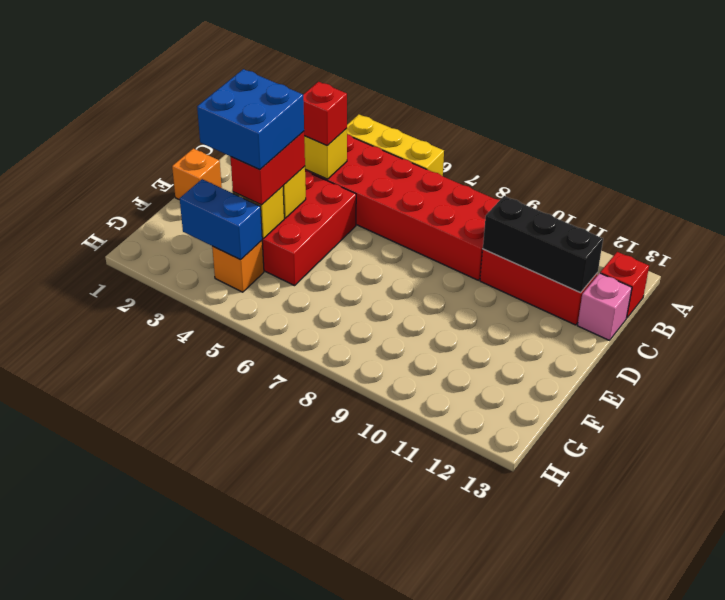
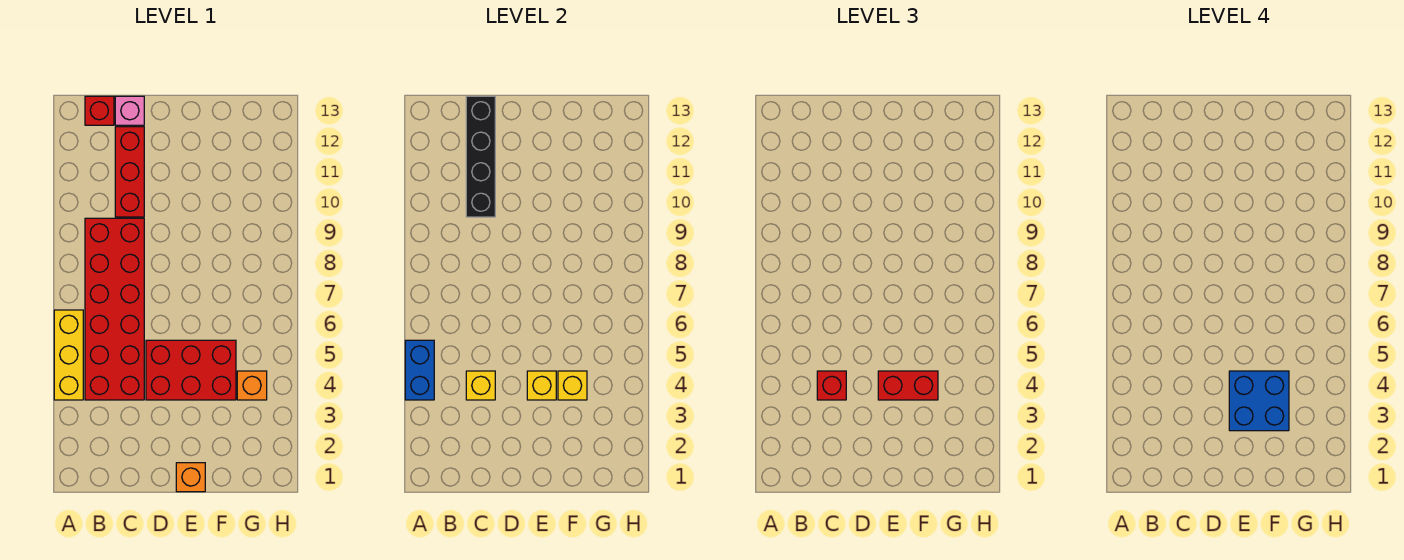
black 1x3 brick [483,196,603,293] -> black 1x4 brick [466,96,495,217]
blue 1x2 brick [180,179,262,260] -> blue 1x2 brick moved to [405,340,434,400]

